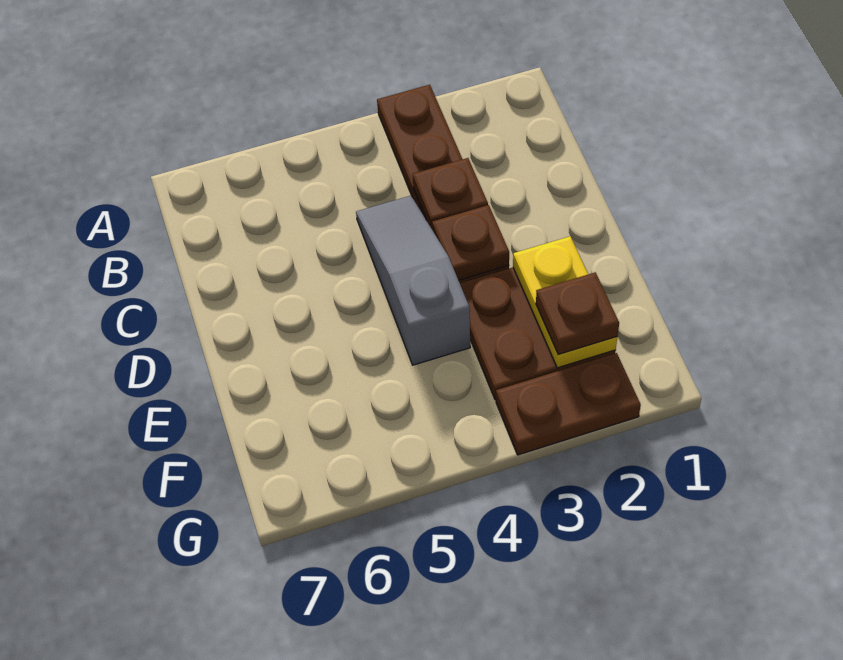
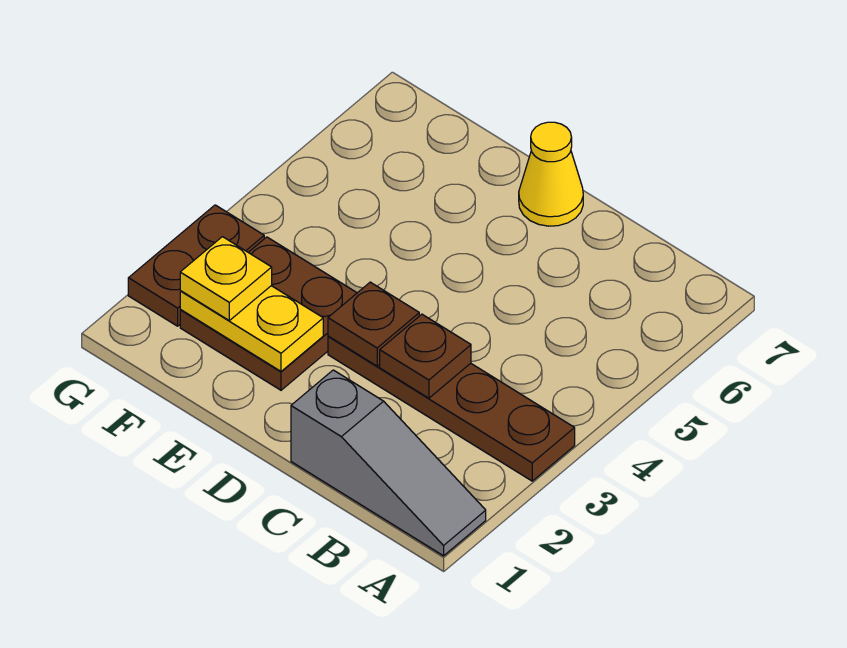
grey 1x3 slope [356,196,470,365] -> grey 1x3 slope moved to [291,370,486,556]
none -> yellow 1x1 cone [519,122,583,226]
brown 1x1 plate [536,272,619,354] -> yellow 1x1 plate [180,237,272,320]

